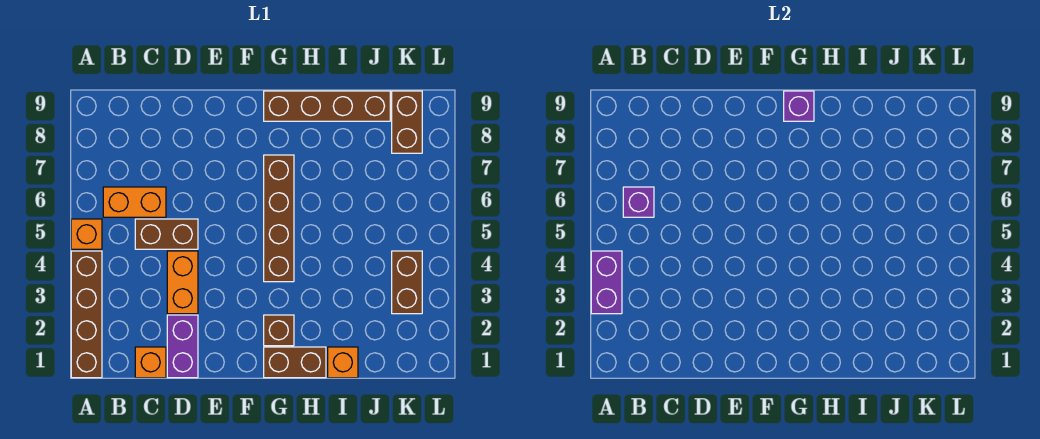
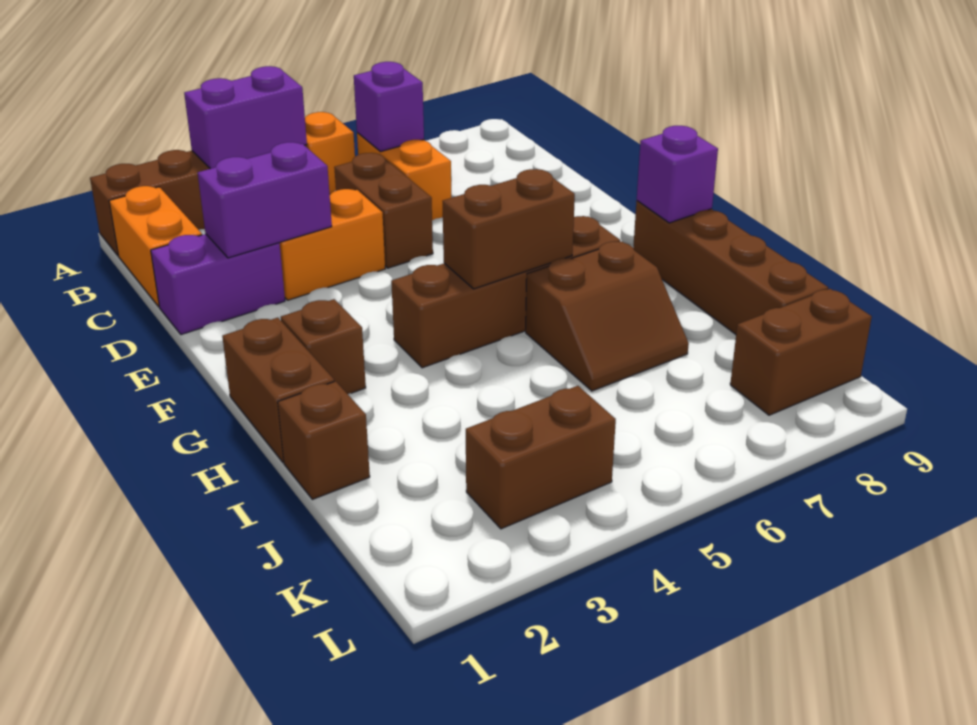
orange 1x1 brick [135,347,166,378] -> orange 1x2 brick [109,186,202,307]
none -> purple 1x2 brick [198,142,332,258]
none -> brown 1x2 brick [443,169,575,289]
none -> brown 2x2 slope [526,242,689,391]
orange 1x1 brick [328,347,358,378] -> brown 1x1 brick [278,381,370,499]

